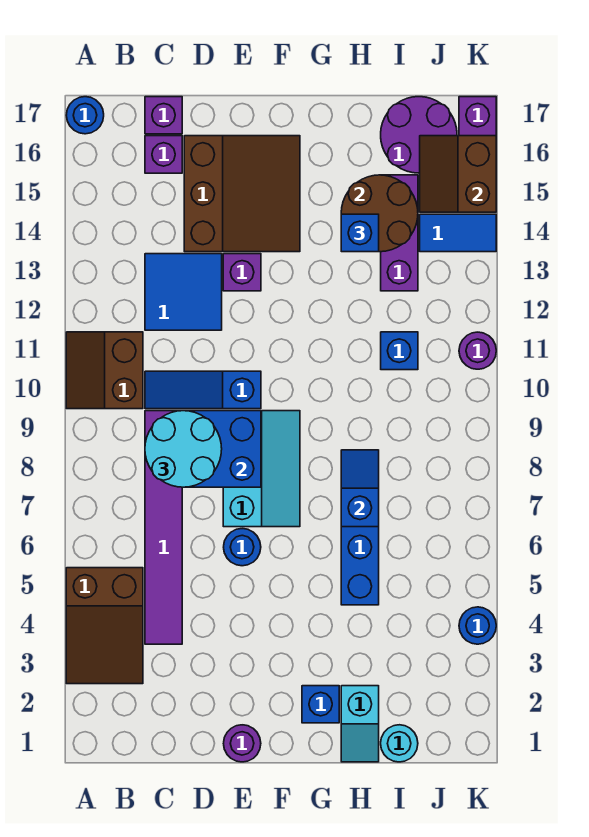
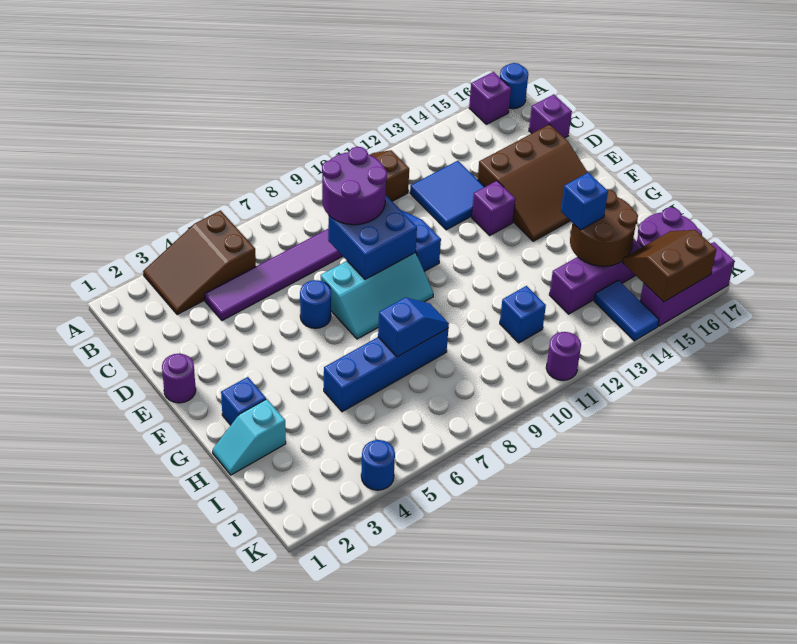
cyan 2x2 round brick [145,411,222,487] -> purple 2x2 round brick [322,147,387,225]
purple 1x1 brick [145,136,182,173] -> purple 1x1 brick moved to [469,72,511,124]
cyan 1x1 round brick [381,725,418,762] -> none

